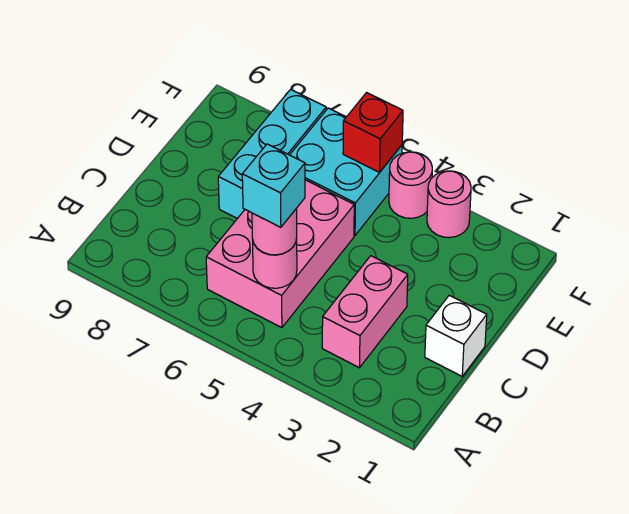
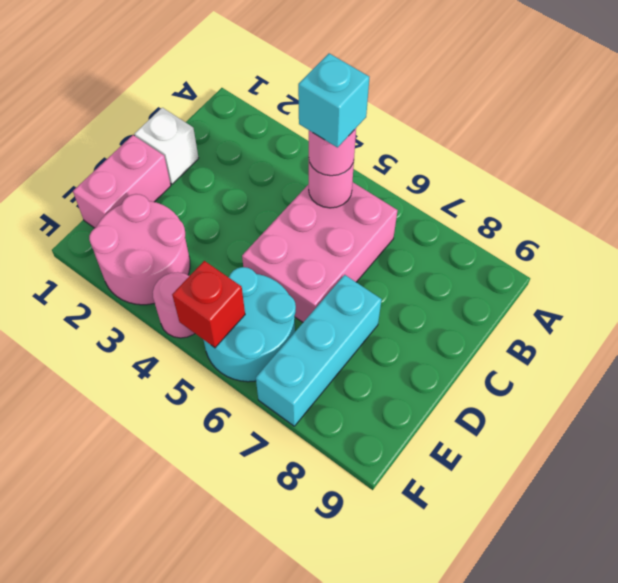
pink 1x2 brick [322,256,408,368] -> pink 1x2 brick moved to [73,135,171,228]
cyan 2x2 brick [290,108,402,236] -> cyan 2x2 round brick [204,267,296,382]
pink 1x1 round brick [427,171,471,238] -> pink 2x2 round brick [89,194,190,305]

